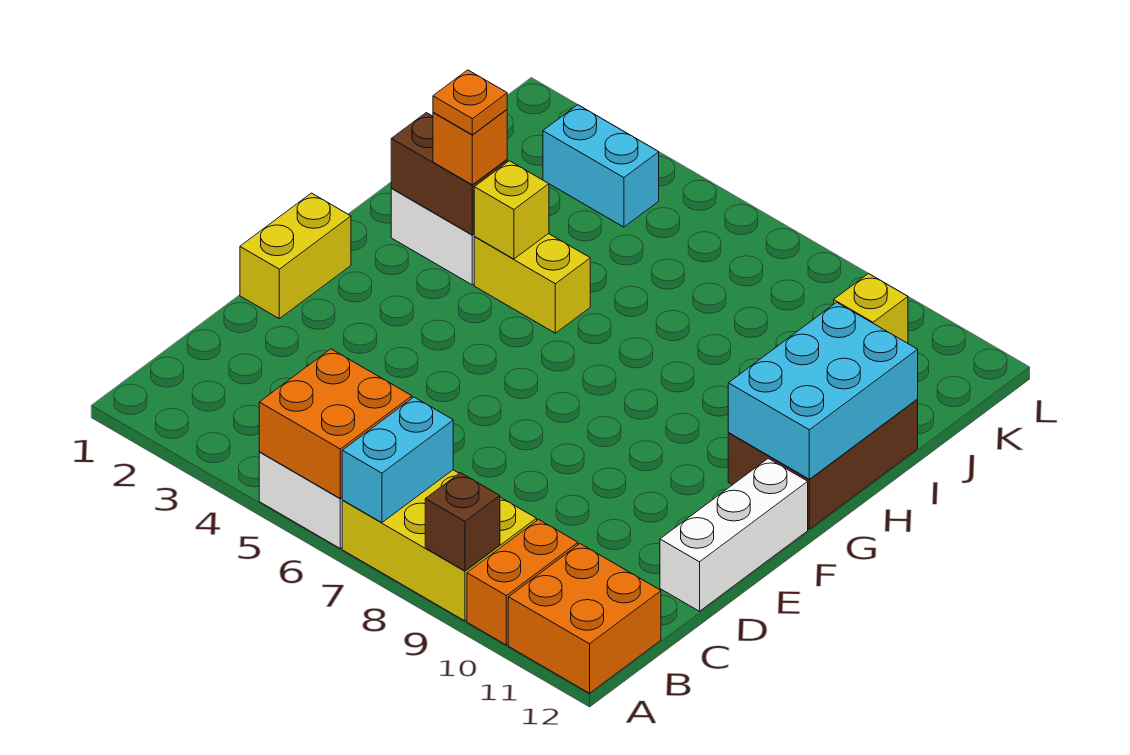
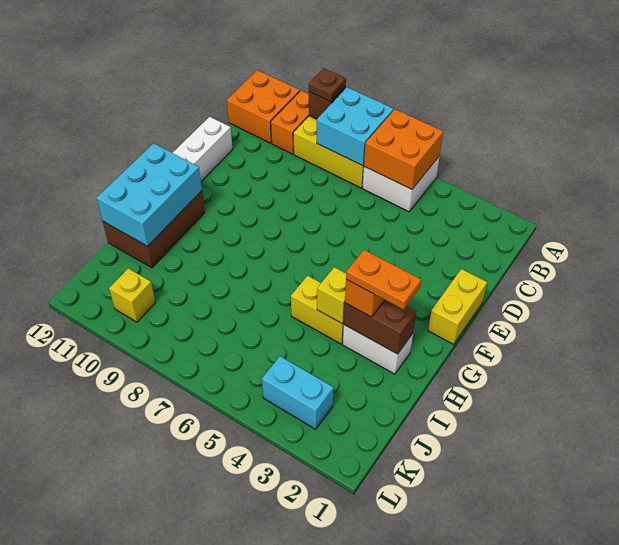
cyan 1x2 brick [342,397,453,523] -> cyan 2x2 brick [317,87,394,166]
none -> brown 1x1 plate [309,68,346,102]
orange 1x1 plate [433,70,507,135] -> orange 1x2 plate [346,250,421,310]

